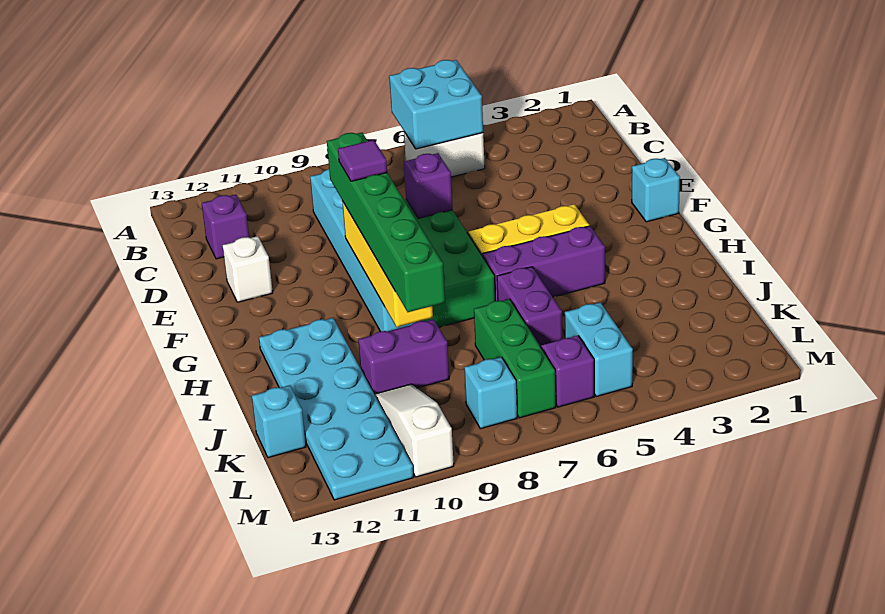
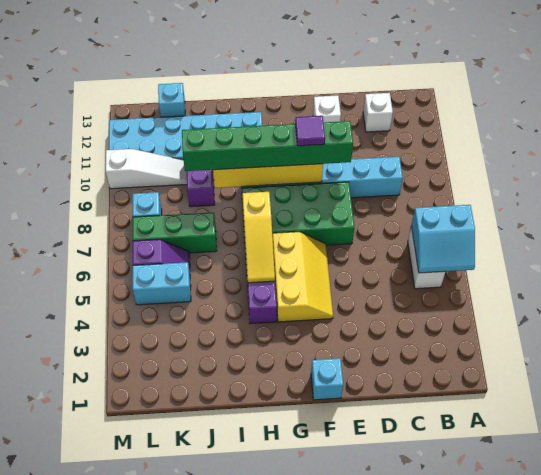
cyan 2x2 brick [389,60,483,149] -> cyan 2x2 slope [411,205,475,273]
purple 1x1 brick [202,195,249,259] -> white 1x1 brick [363,93,393,132]
purple 1x1 brick [404,153,453,218] -> none
none -> yellow 1x3 slope [242,192,275,283]
purple 1x2 brick [497,267,562,346] -> none

